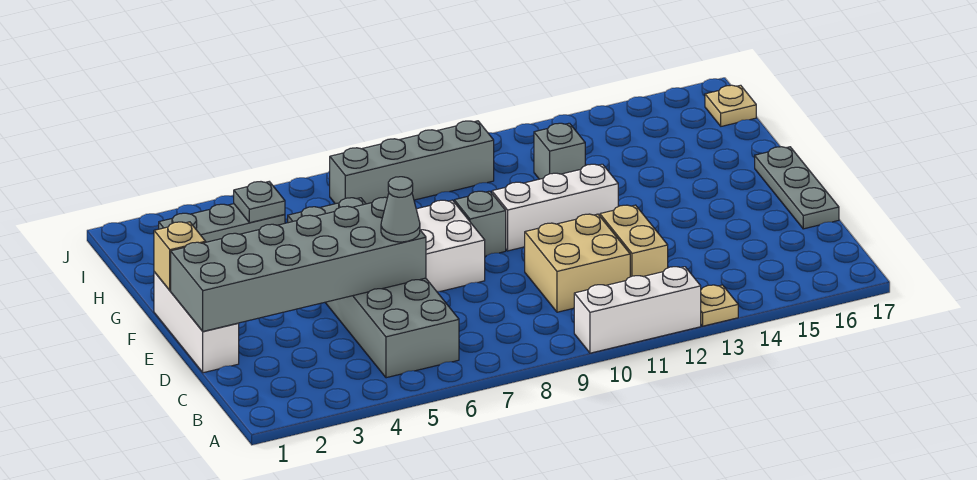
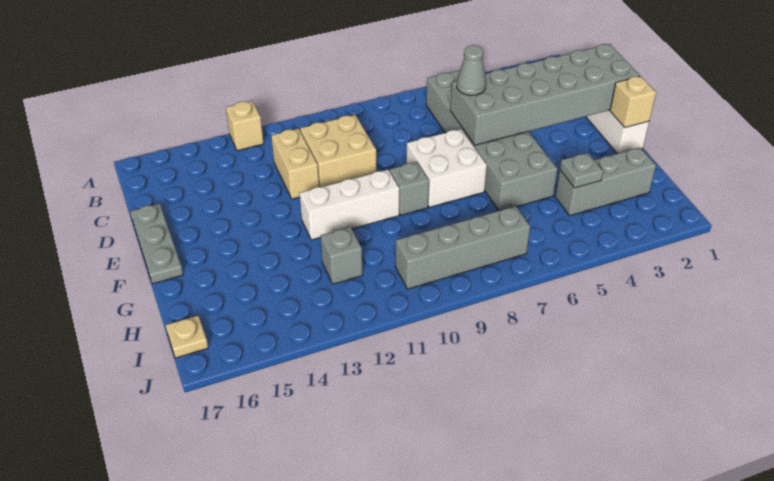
white 1x3 brick [574,267,701,353] -> none
tan 1x1 plate [701,285,738,326] -> tan 1x1 brick [226,101,264,151]

